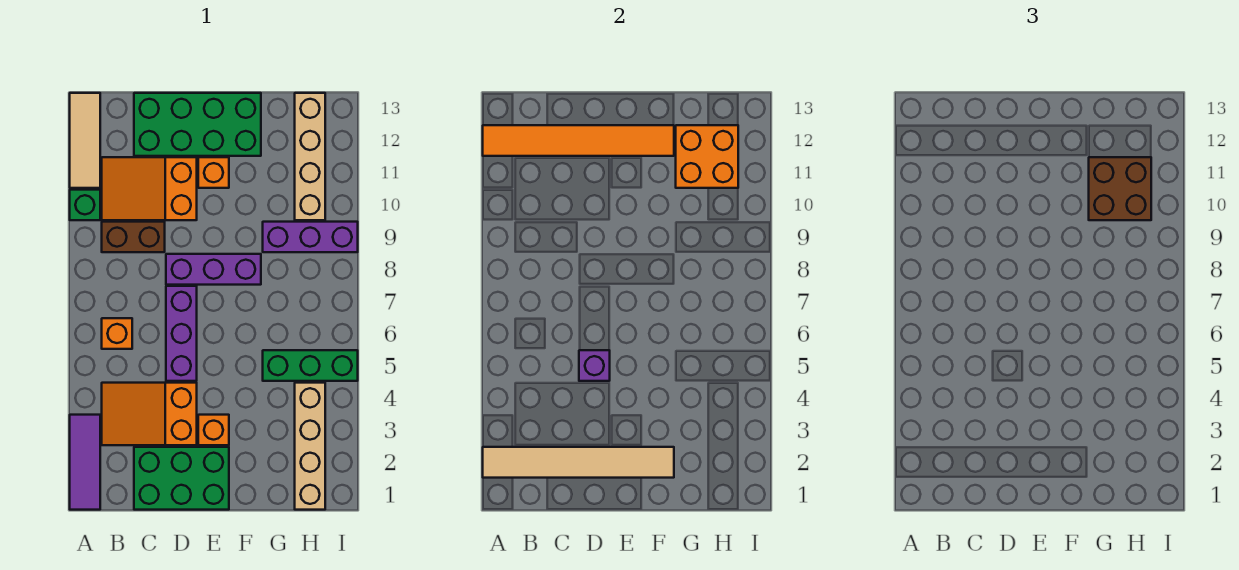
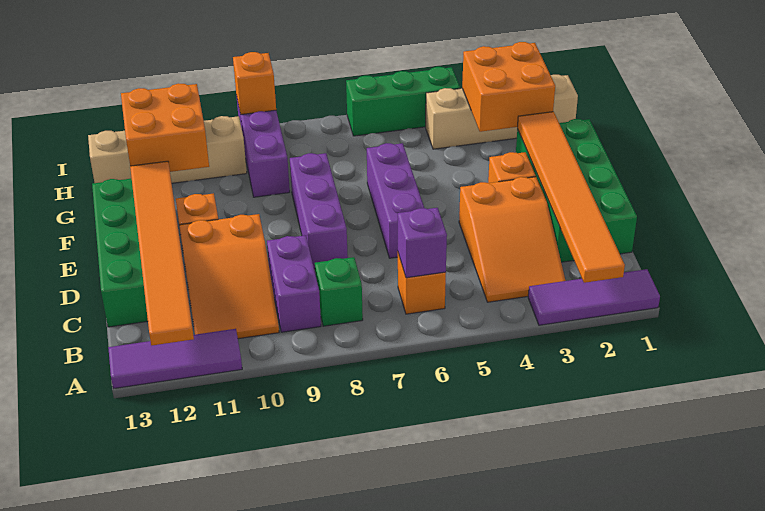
tan 1x6 tile [483,447,674,478] -> orange 1x6 tile [517,112,625,283]
green 1x1 brick [70,190,100,220] -> green 1x1 brick moved to [315,257,363,326]
tan 1x3 tile [70,93,100,188] -> purple 1x3 tile [108,329,242,389]
brown 1x2 brick [102,222,165,252] -> purple 1x2 brick [267,235,321,332]
green 2x3 brick [134,447,229,510] -> green 2x4 brick [516,119,637,262]
purple 1x3 brick [166,286,197,381] -> purple 1x3 brick turned to [367,143,424,258]
purple 1x1 brick [579,350,610,381] -> purple 1x1 brick moved to [398,208,447,278]
none -> orange 2x2 brick [462,42,555,132]
green 1x3 brick [263,350,358,381] -> green 1x3 brick turned to [346,67,460,136]
brown 2x2 brick [1089,157,1151,220] -> none
none -> orange 1x1 brick [233,52,276,115]

